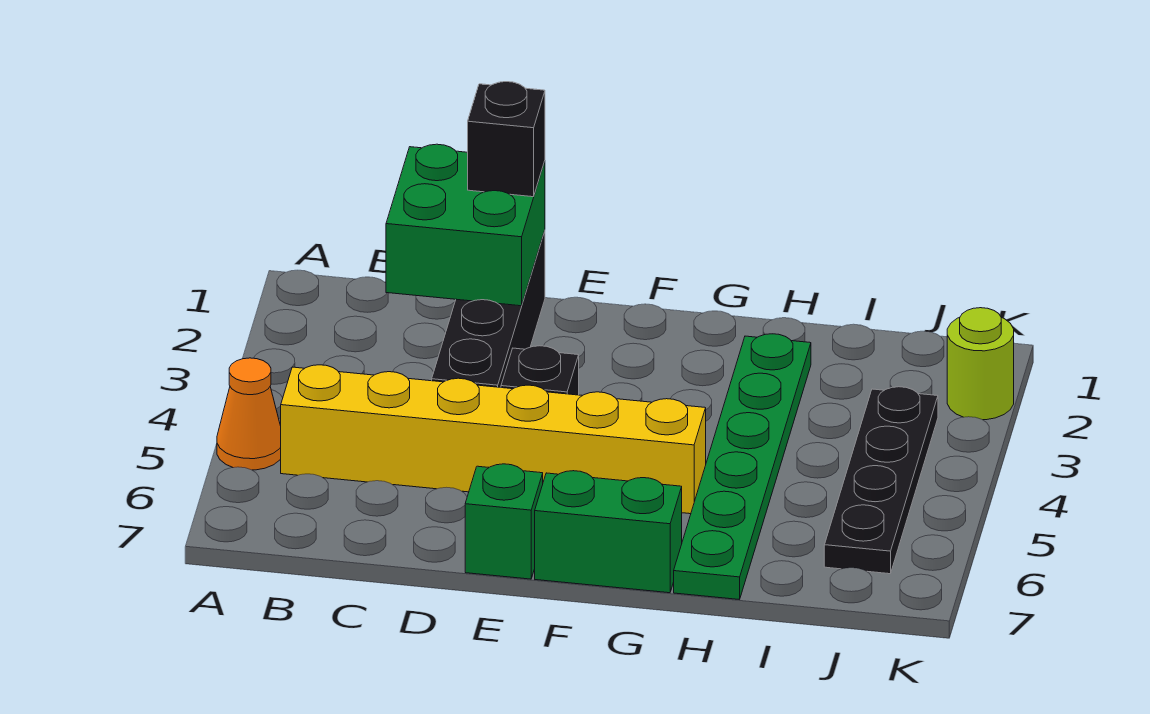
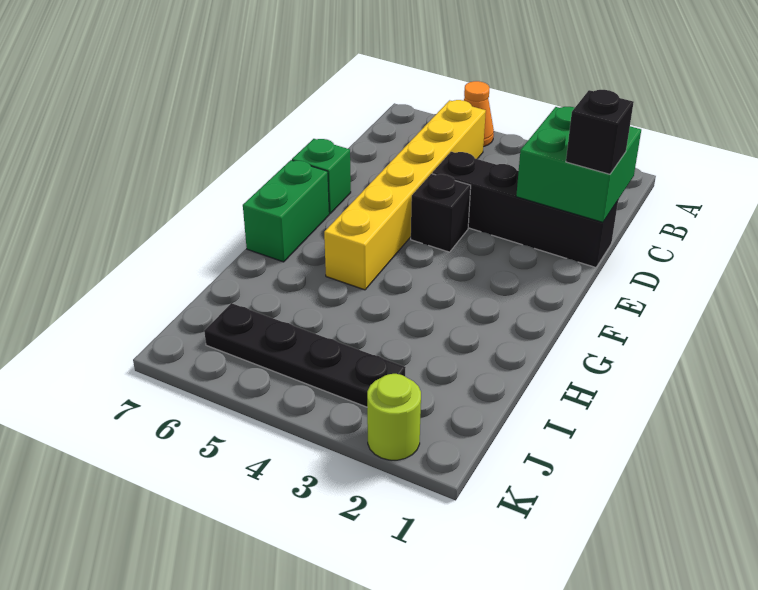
green 1x6 plate [674,334,811,600] -> none

